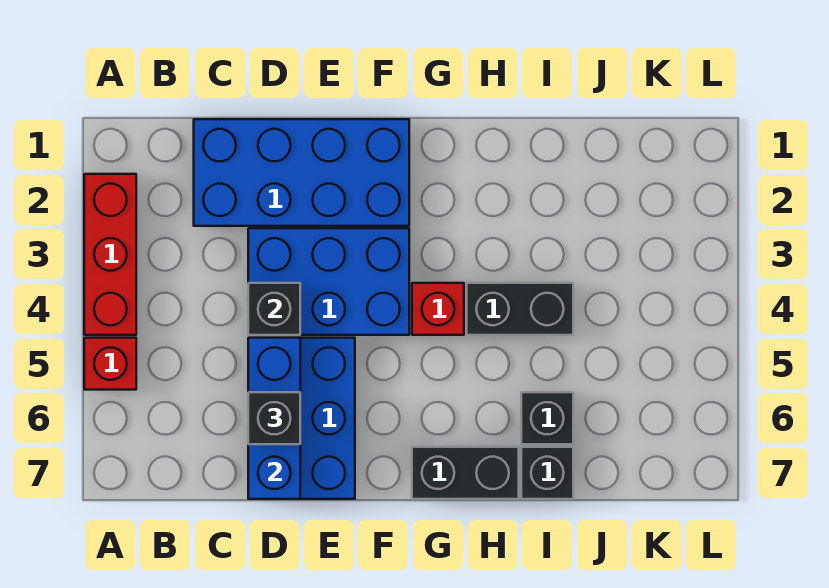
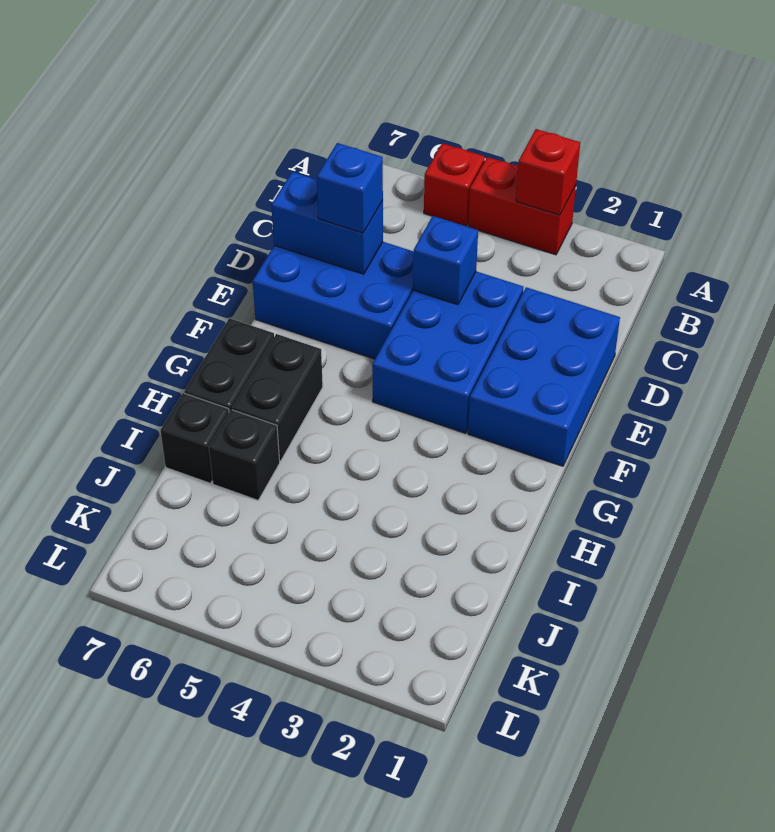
red 1x3 brick [84,174,136,335] -> red 1x2 brick [468,157,576,255]
blue 2x4 brick [194,119,409,226] -> blue 2x3 brick [468,287,620,466]
black 1x1 brick [248,283,300,335] -> blue 1x1 brick [413,216,478,305]
blue 1x3 brick [248,338,300,499] -> blue 1x2 brick [271,172,383,274]
black 1x1 brick [248,392,300,444] -> blue 1x1 brick [317,143,383,233]
red 1x1 brick [412,283,464,335] -> red 1x1 brick moved to [516,129,580,215]
black 1x2 brick [467,283,573,335] -> black 1x2 brick moved to [232,334,323,461]

